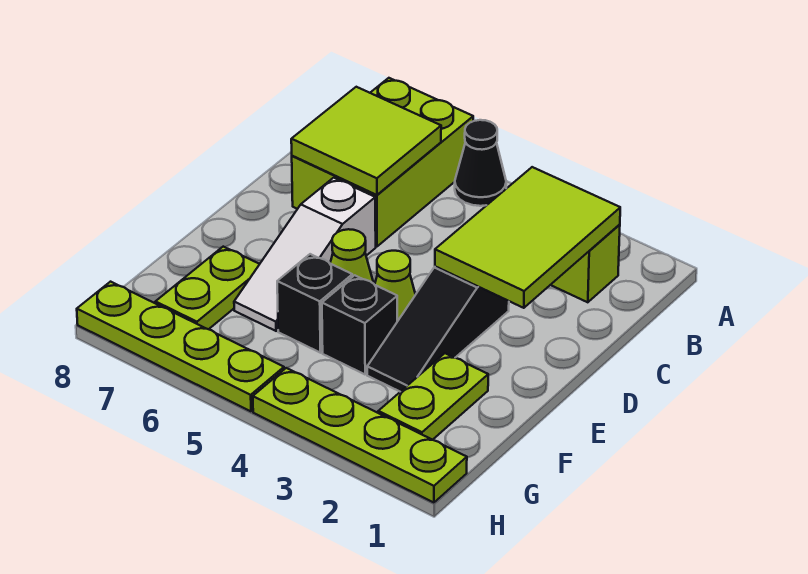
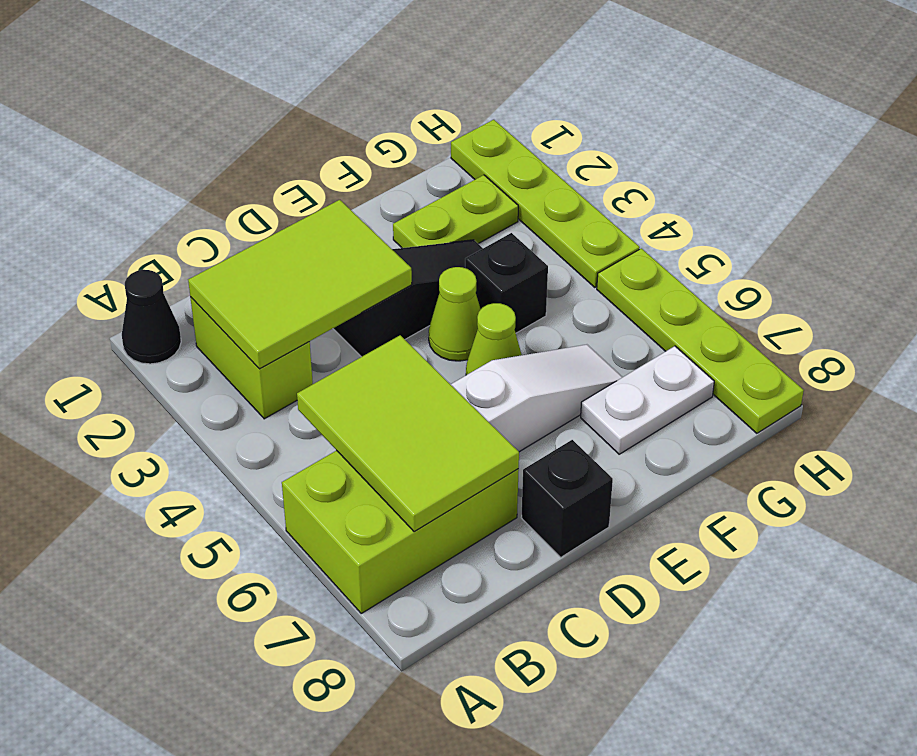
black 1x1 cone [455,120,506,206] -> black 1x1 cone moved to [122,270,181,364]
lime 2x2 tile [291,87,441,195] -> lime 2x3 tile [297,335,519,532]
black 1x1 brick [277,254,352,353] -> black 1x1 brick moved to [521,440,613,557]
lime 1x2 plate [155,247,259,329] -> white 1x2 plate [581,346,714,454]

